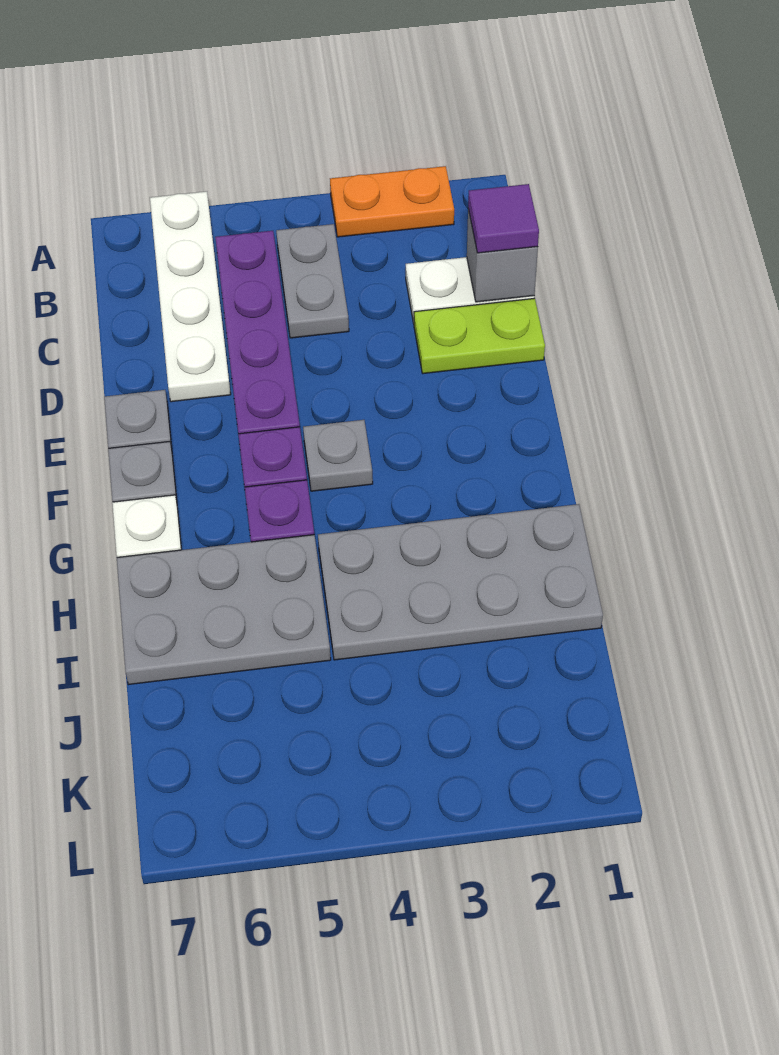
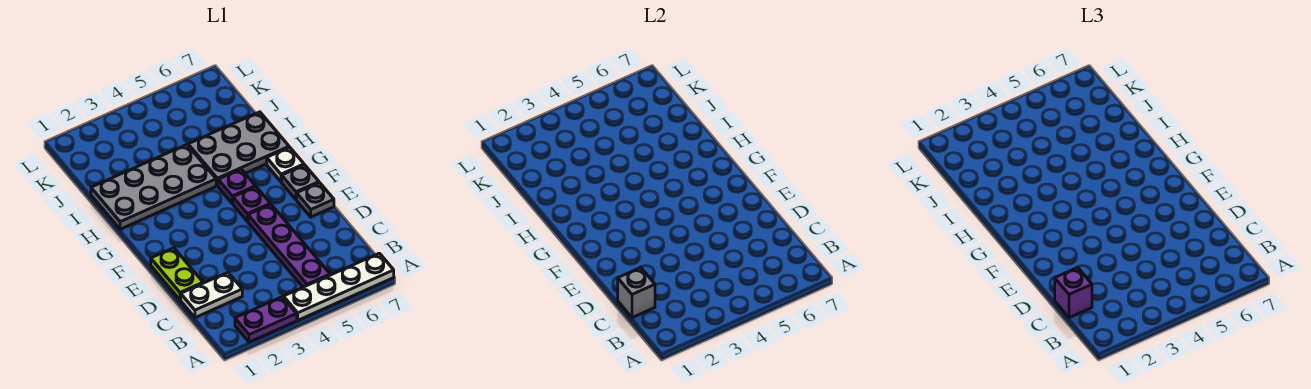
orange 1x2 plate [330,166,454,237] -> purple 1x2 plate [235,297,297,342]
white 1x4 plate [150,191,231,402] -> white 1x4 plate turned to [283,253,394,320]
grey 1x2 plate [276,224,349,338] -> none
purple 1x1 tile [468,184,539,253] -> purple 1x1 brick [1055,268,1092,318]
lime 1x2 plate [414,298,545,374] -> lime 1x2 plate turned to [151,248,203,300]
grey 1x1 plate [303,420,373,491] -> none

